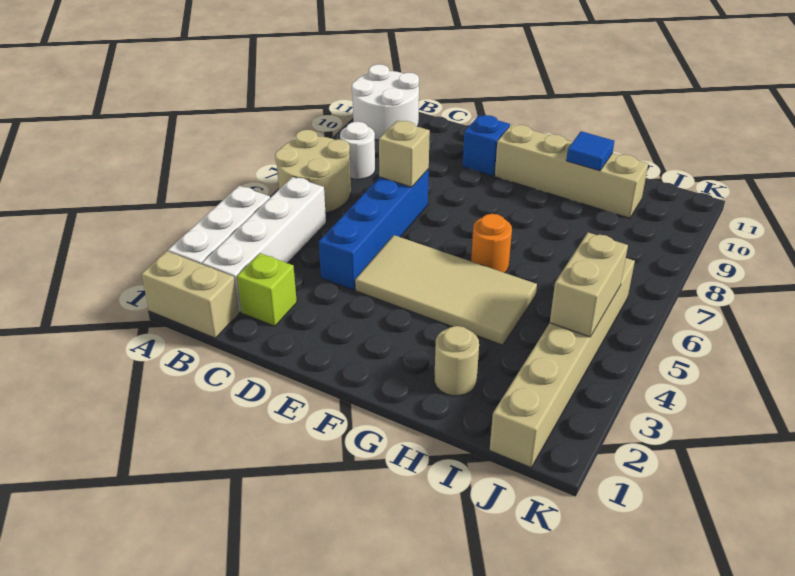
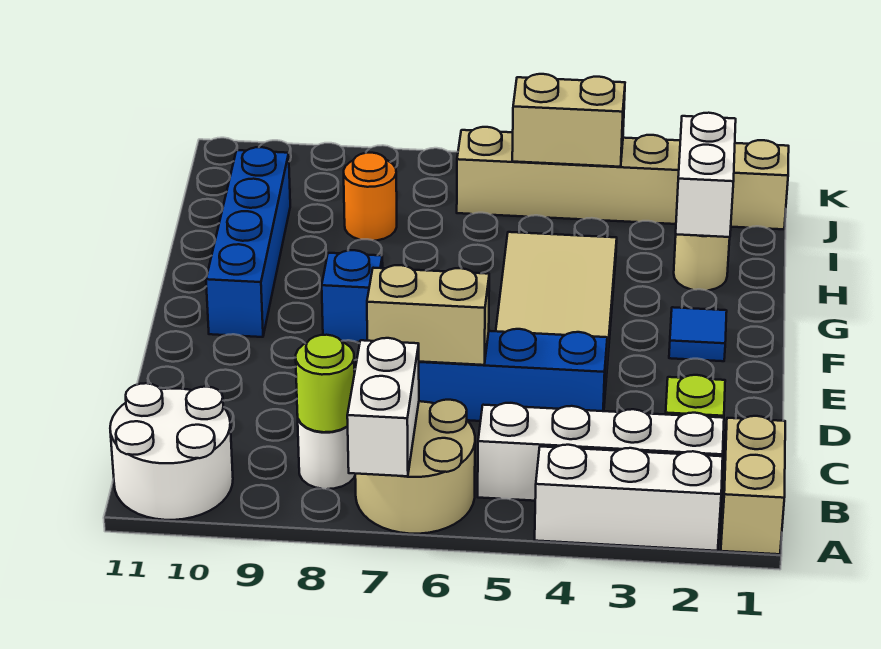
none -> white 1x2 brick [347,338,419,476]
none -> lime 1x1 round brick [296,335,355,432]
tan 1x1 brick [379,121,430,187] -> tan 1x2 brick [367,265,489,365]
blue 1x1 brick [463,115,510,176] -> blue 1x1 brick moved to [322,250,383,342]
tan 1x4 brick [495,125,648,218] -> blue 1x4 brick [206,147,290,337]
orange 1x1 round brick [471,214,512,273] -> orange 1x1 round brick moved to [344,153,397,241]
none -> white 1x2 brick [676,113,736,237]
blue 1x1 tile [566,131,614,171] -> blue 1x1 tile moved to [669,307,727,361]

